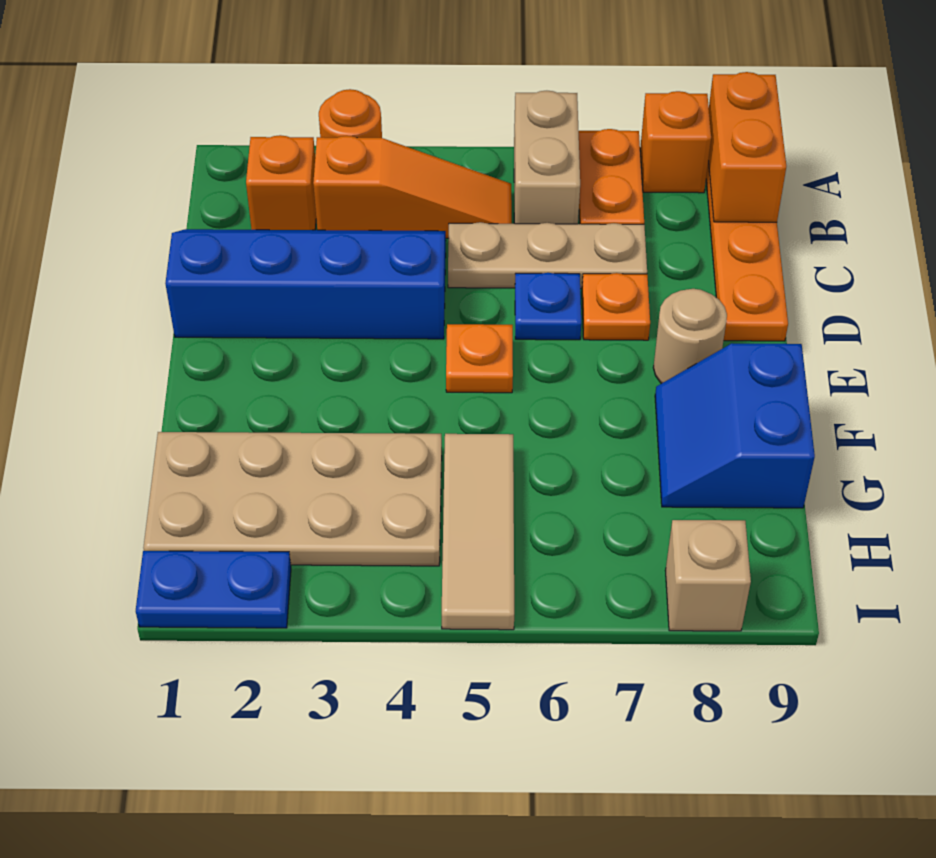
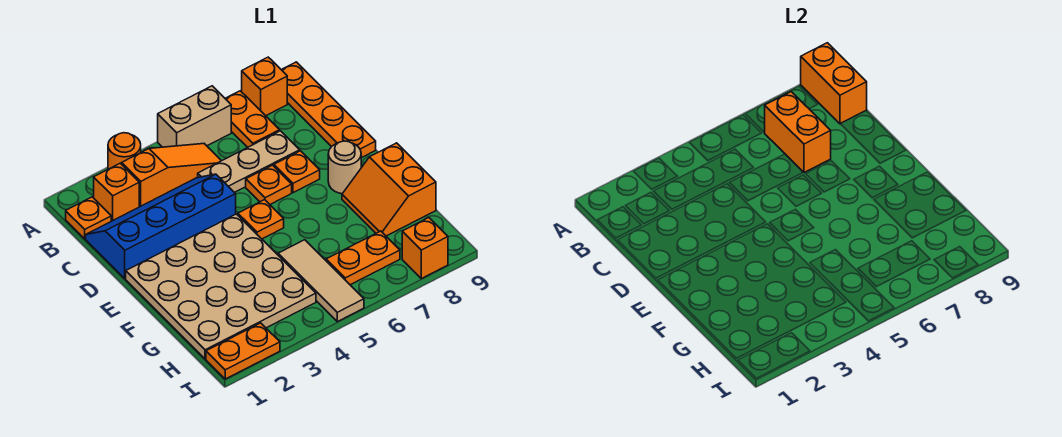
tan 1x2 brick [514,91,580,224] -> tan 1x2 brick turned to [158,86,231,147]
none -> orange 1x1 plate [66,197,111,239]
none -> orange 1x2 brick [765,92,831,173]
blue 1x1 plate [515,273,581,340] -> orange 1x1 plate [246,165,292,204]
blue 2x2 slope [655,343,815,508] -> orange 2x2 slope [342,143,436,236]
tan 2x4 plate [143,432,442,566] -> tan 4x4 plate [126,214,316,359]
none -> orange 1x2 plate [326,231,400,285]
blue 1x2 plate [136,551,291,628] -> orange 1x2 plate [206,323,280,379]
tan 1x1 brick [665,520,751,631] -> orange 1x1 brick [402,218,448,279]

